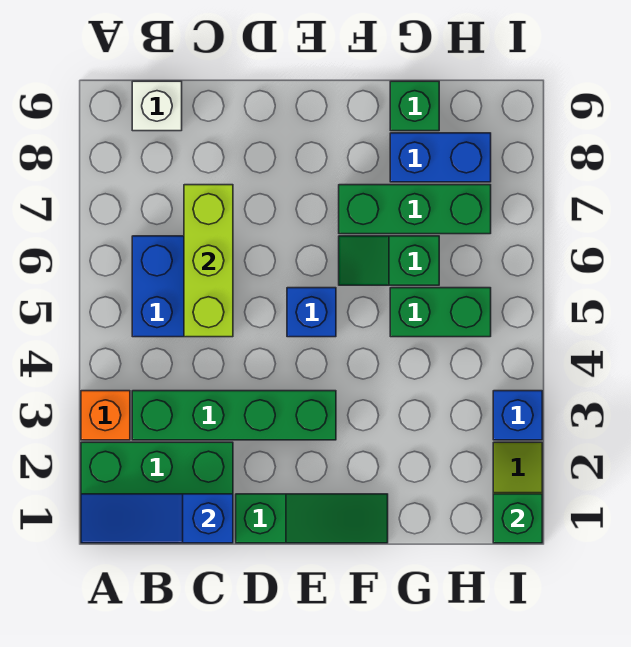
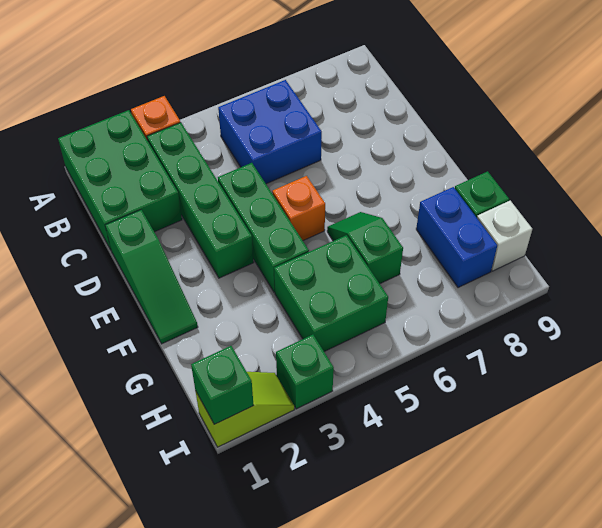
blue 1x3 slope [81,494,233,543] -> none
white 1x1 brick [132,81,182,131] -> white 1x1 brick moved to [477,201,532,271]
lime 1x3 brick [184,185,233,337] -> none
blue 1x1 brick [287,288,336,337] -> orange 1x1 brick [272,176,325,240]
green 1x3 brick [339,185,491,234] -> green 1x3 brick moved to [218,163,309,292]
green 1x2 brick [390,288,491,337] -> green 2x2 brick [274,235,388,351]
blue 1x1 brick [493,391,542,440] -> green 1x1 brick [276,335,334,409]

